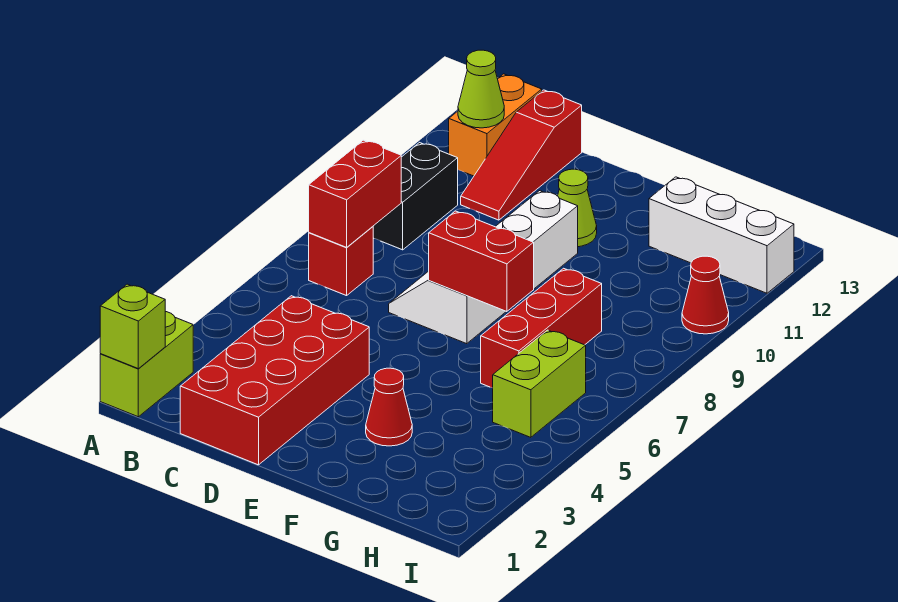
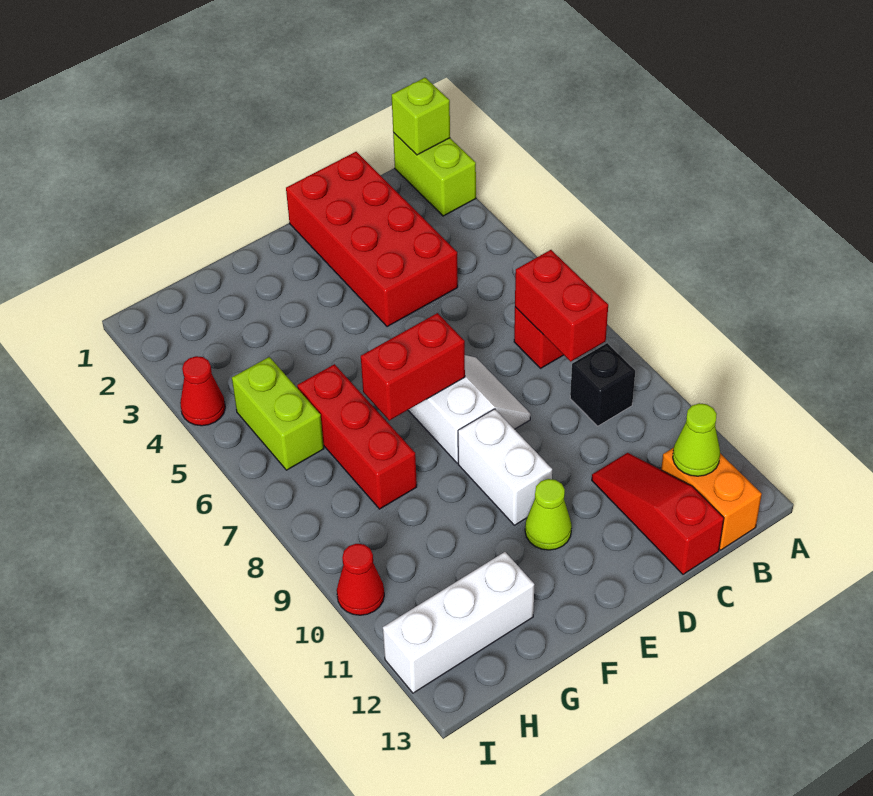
black 1x2 brick [373,143,458,250] -> black 1x1 brick [570,343,635,426]
red 1x1 cone [366,368,412,446] -> red 1x1 cone moved to [180,356,225,426]

